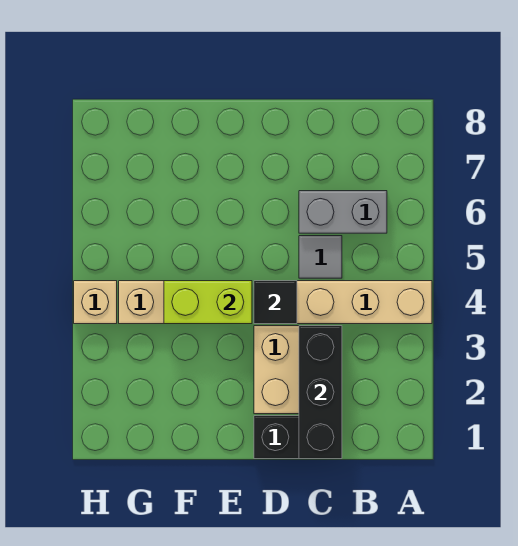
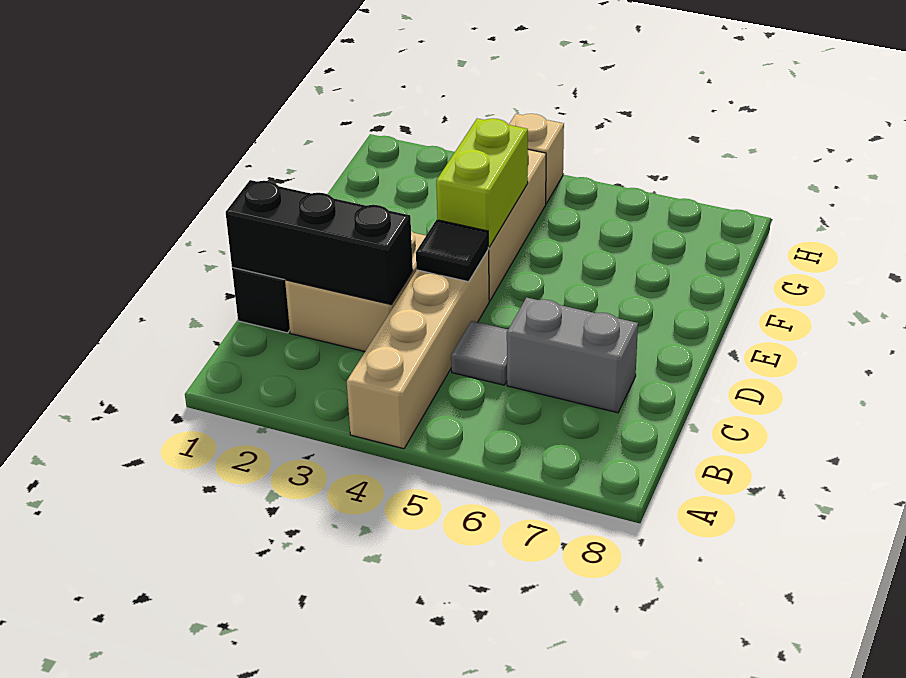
grey 1x2 brick [299,191,387,233] -> grey 1x2 brick turned to [507,297,638,413]

